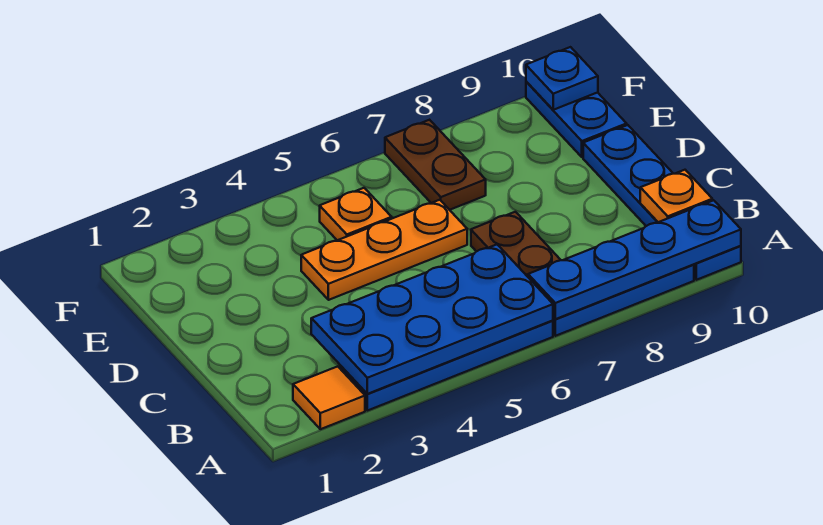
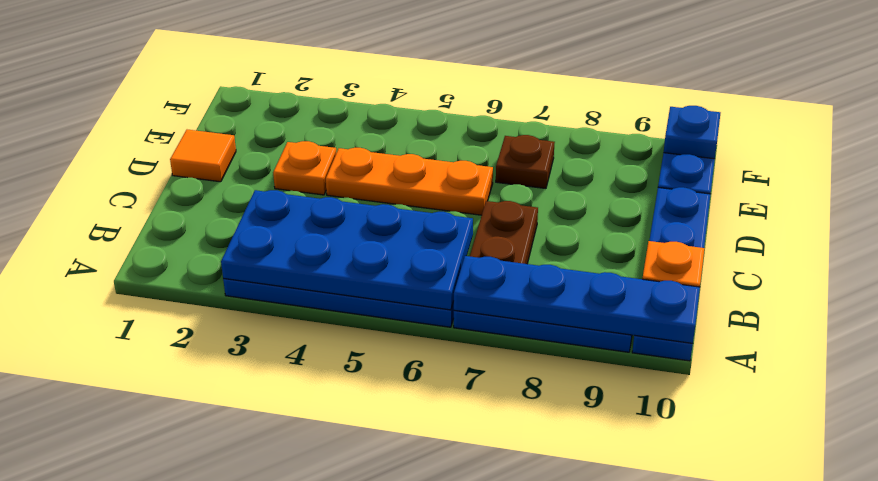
orange 1x1 tile [293,366,365,429] -> orange 1x1 tile moved to [170,130,236,182]
orange 1x1 plate [320,188,392,240] -> orange 1x1 plate moved to [273,141,336,195]
brown 1x2 plate [385,120,486,210] -> brown 1x1 plate [496,135,555,189]

